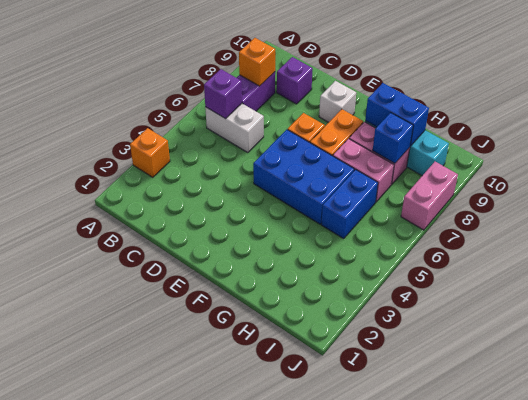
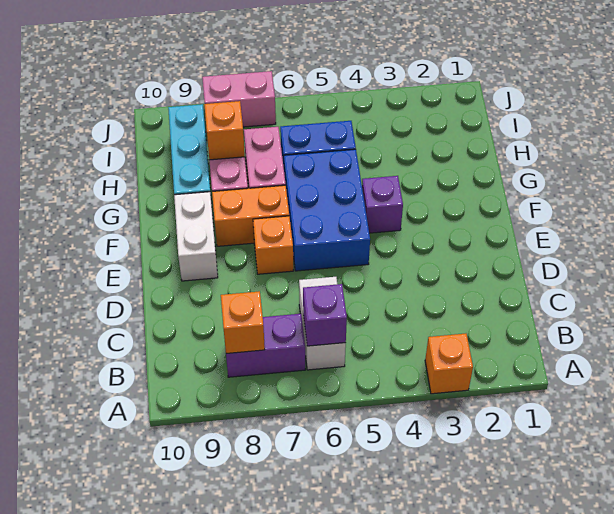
purple 1x1 brick [277,57,313,104] -> purple 1x1 brick moved to [362,176,403,233]
white 1x1 brick [319,81,356,122] -> white 1x2 brick [174,192,218,281]
blue 1x2 brick [365,83,429,146] -> none
blue 1x1 brick [373,113,413,163] -> orange 1x1 brick [204,101,245,160]

